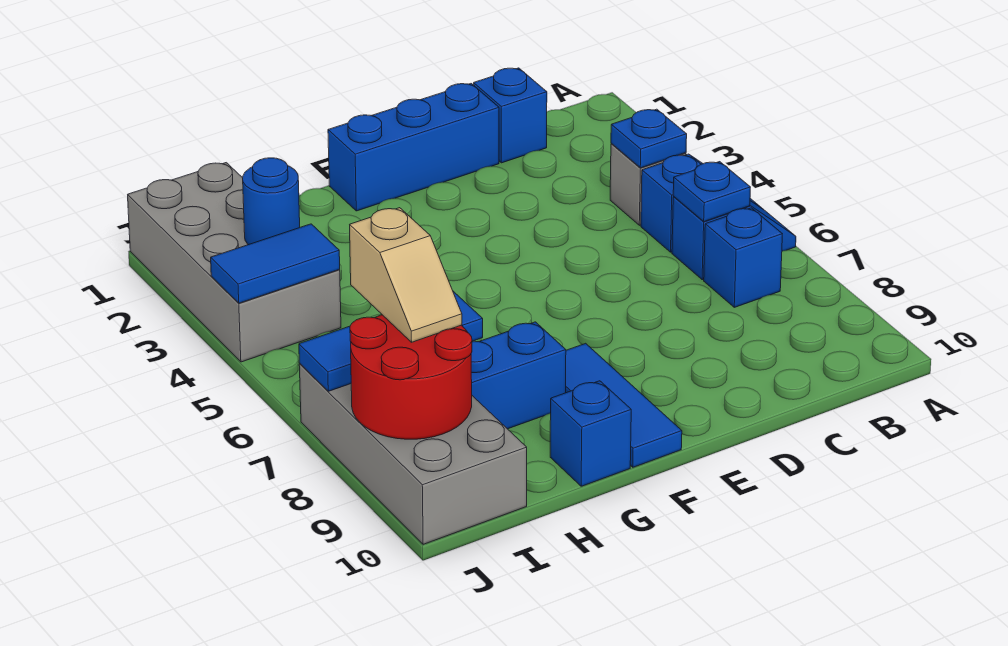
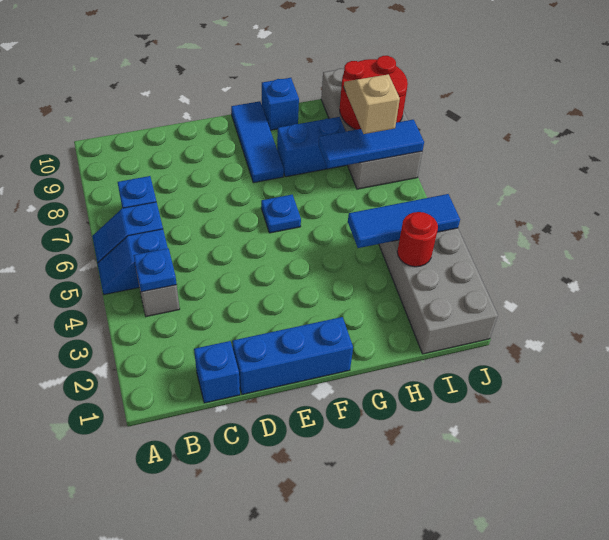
blue 1x1 plate [673,162,750,222] -> blue 1x1 plate moved to [261,195,301,233]
blue 1x1 round brick [243,158,300,245] -> red 1x1 round brick [397,212,438,267]
blue 1x2 tile [211,224,340,303] -> blue 1x3 tile [348,194,460,248]

